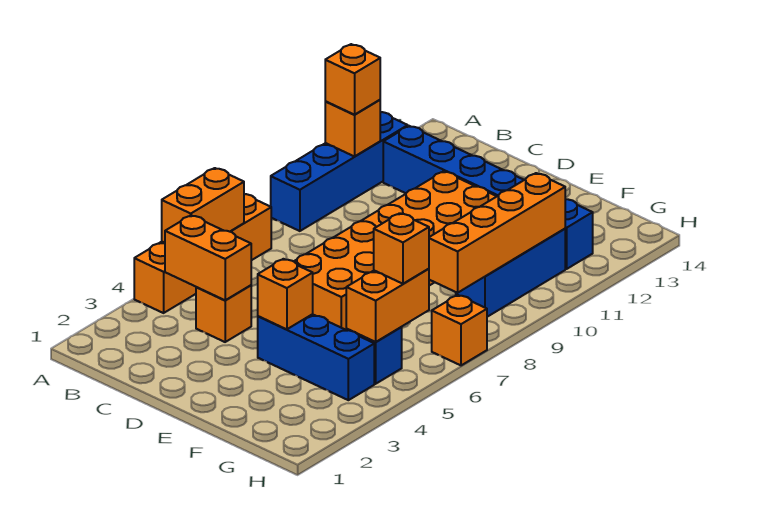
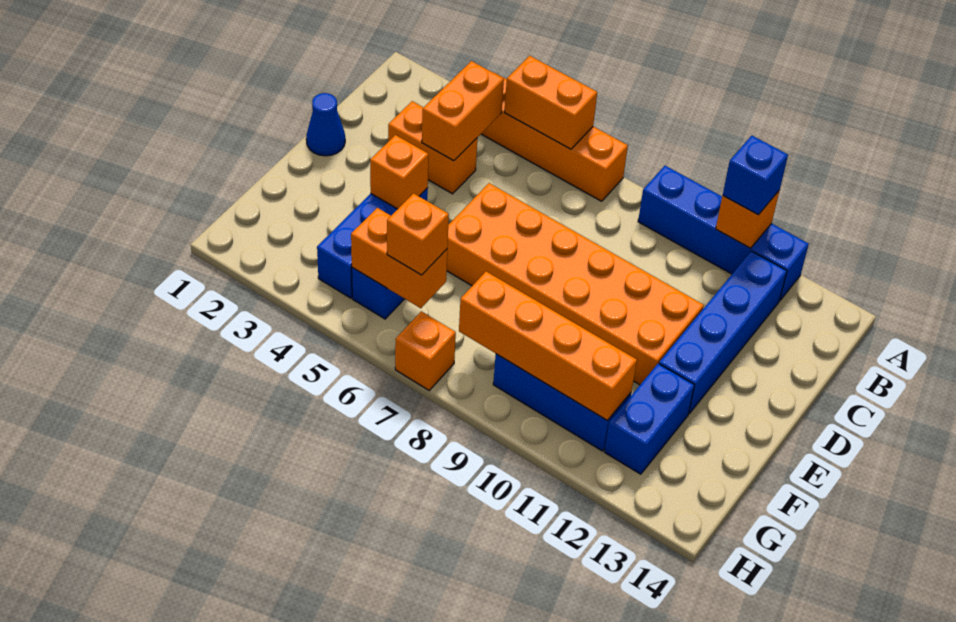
orange 1x1 brick [325,44,380,115] -> blue 1x1 brick [723,136,788,215]
orange 1x1 brick [196,285,251,342] -> orange 1x2 brick [388,101,477,194]
none -> blue 1x1 cone [306,93,345,156]

